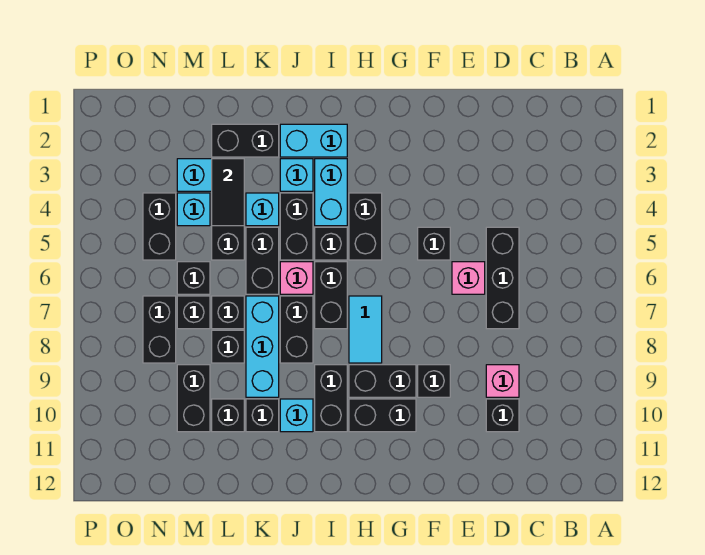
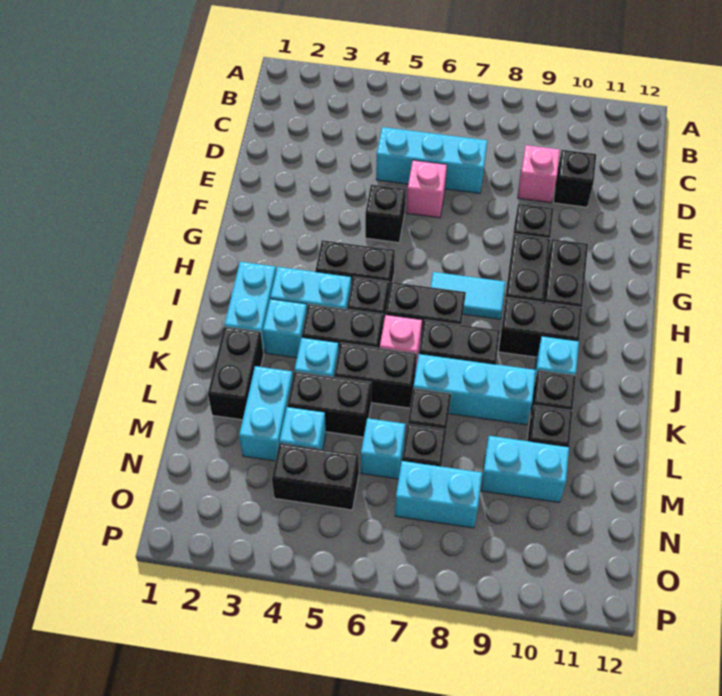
black 1x3 brick [486,227,519,329] -> cyan 1x3 brick [376,127,487,193]
black 1x2 tile [212,159,244,226] -> none
black 1x1 brick [212,330,244,363] -> none
black 1x1 brick [177,262,210,294] -> cyan 1x1 brick [361,418,406,479]
black 1x2 brick [177,365,210,432] -> cyan 1x2 brick [481,436,569,502]
black 1x2 brick [143,296,176,363] -> cyan 1x2 brick [395,461,482,528]

